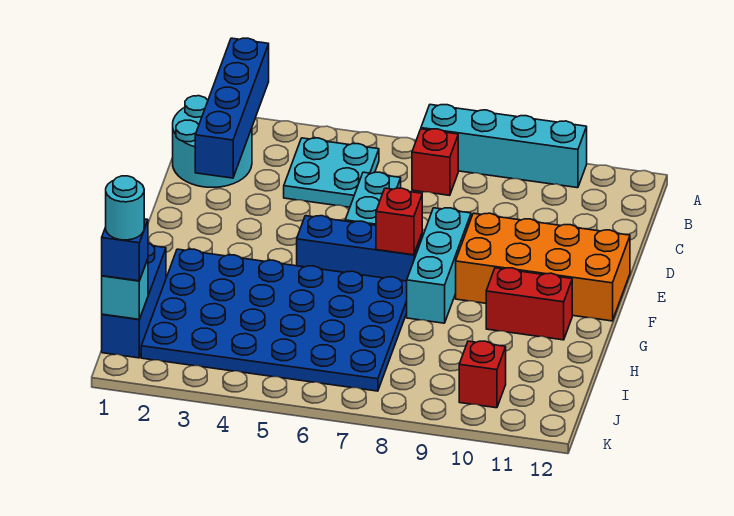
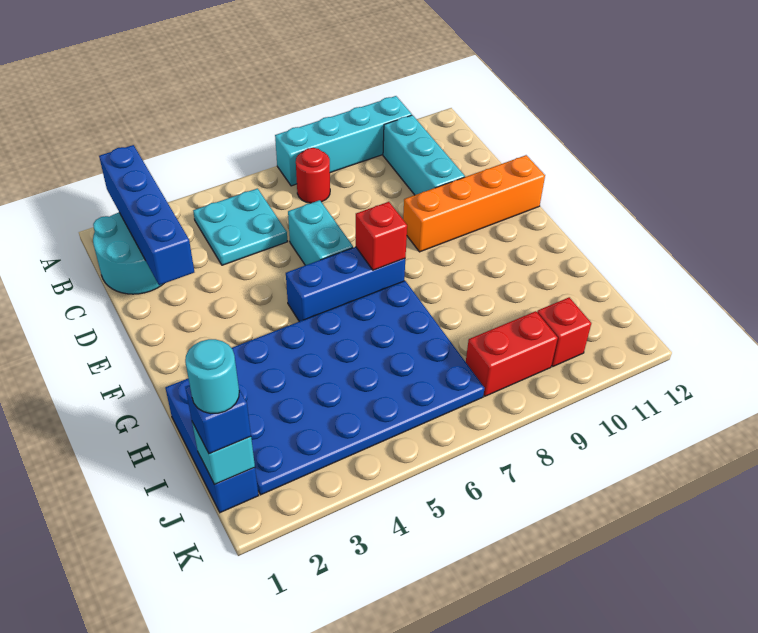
red 1x1 brick [412,129,458,196] -> red 1x1 round brick [296,148,330,203]
cyan 1x3 brick [407,208,471,323] -> cyan 1x3 brick moved to [383,115,465,195]
orange 2x4 brick [456,213,630,321] -> orange 1x4 brick [403,155,545,252]
red 1x2 brick [486,268,572,340] -> red 1x2 brick moved to [466,311,558,396]

